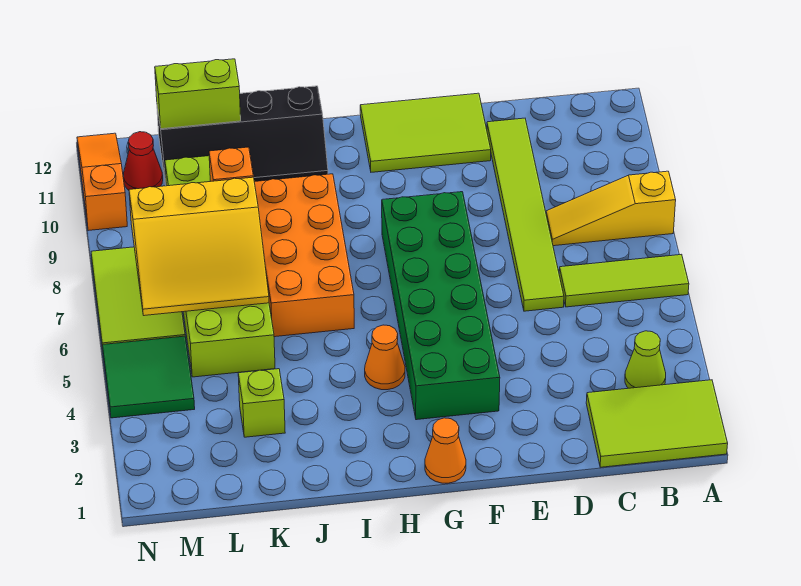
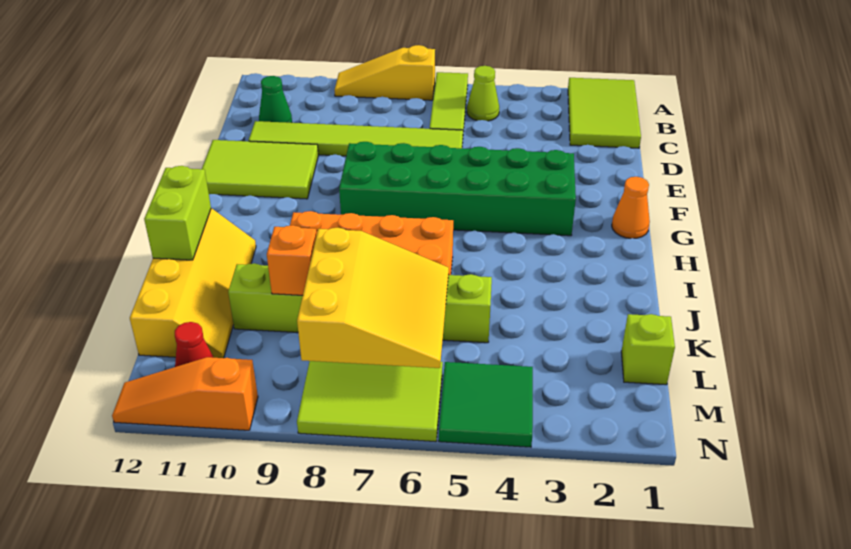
yellow 1x3 slope [546,171,676,246] -> yellow 1x3 slope turned to [334,45,435,100]
lime 1x1 cone [625,331,666,388] -> lime 1x1 cone moved to [467,66,499,121]
none -> green 1x1 cone [259,76,292,123]
lime 2x3 tile [360,93,491,172] -> lime 2x3 tile turned to [202,140,318,199]
orange 1x1 cone [365,325,405,390] -> none
black 2x4 slope [157,86,328,184] -> yellow 2x4 slope [130,208,256,358]
lime 1x1 brick [238,369,285,437] -> lime 1x1 brick moved to [621,314,675,385]
lime 2x6 brick [165,156,275,377] -> lime 1x6 brick [228,263,492,343]
lime 1x2 brick [155,59,241,129] -> lime 1x2 brick moved to [144,166,211,260]

